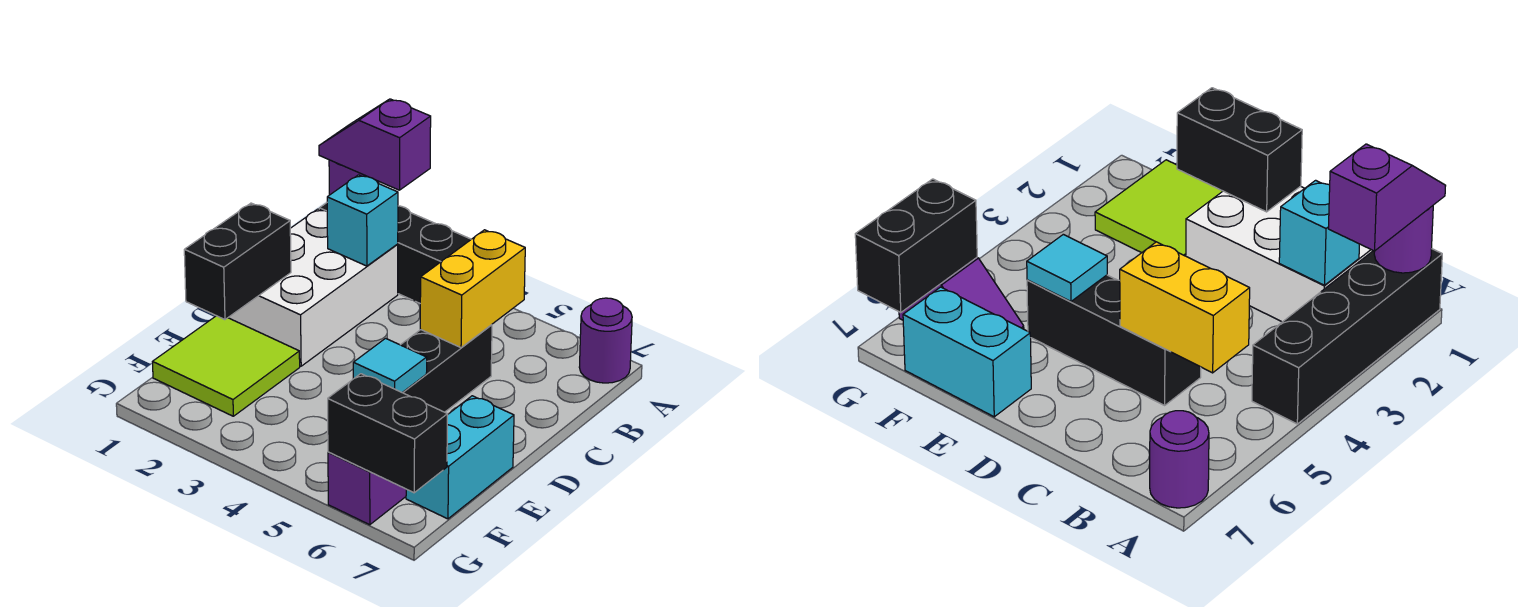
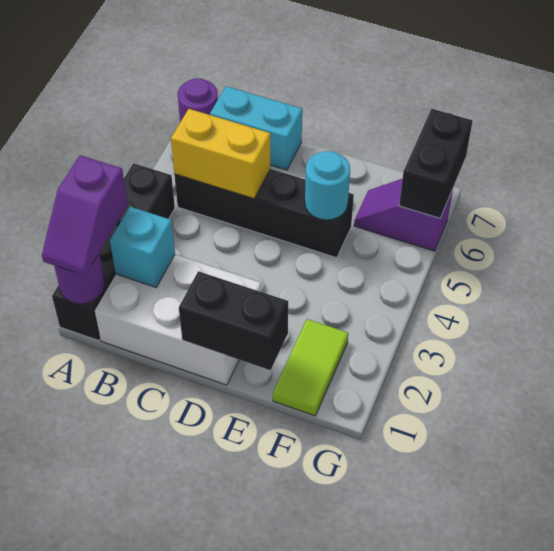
black 1x3 brick [401,325,492,412] -> black 1x4 brick [174,169,354,258]
lime 2x2 tile [153,316,300,416] -> lime 1x2 tile [273,319,348,416]
cyan 1x1 tile [353,338,427,393] -> cyan 1x1 round brick [305,151,350,220]
cyan 1x2 brick [406,396,514,519] -> cyan 1x2 brick moved to [210,86,302,170]

